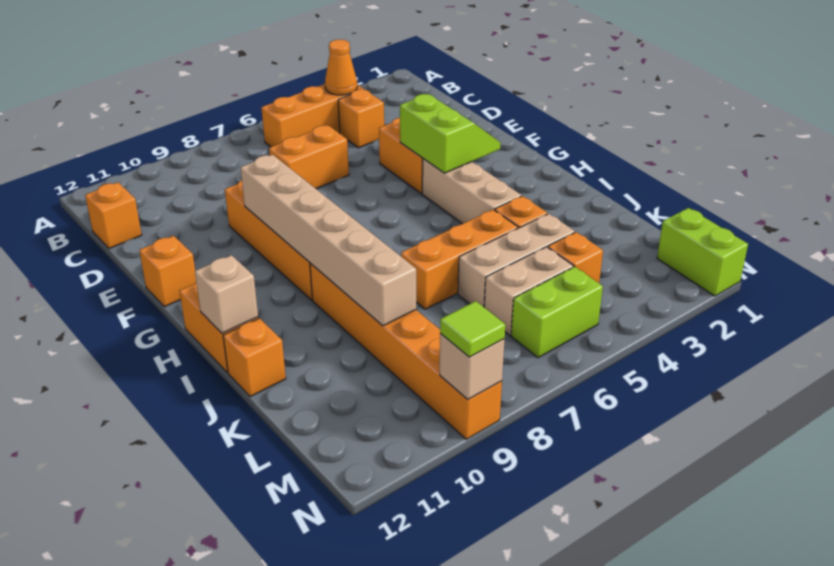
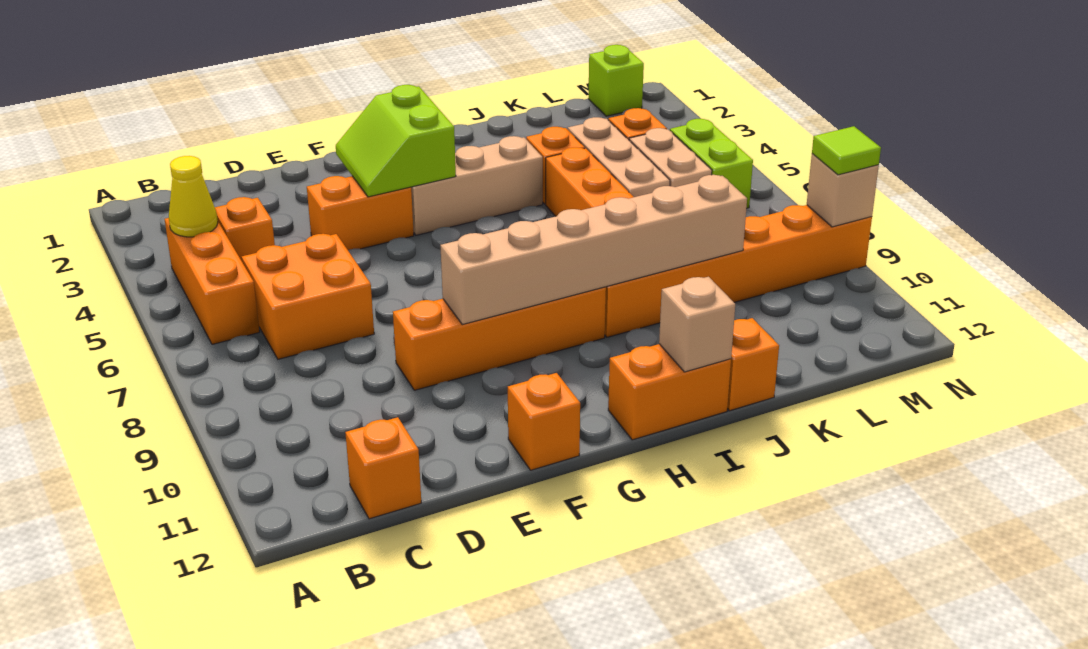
orange 1x1 cone [325,39,357,95] -> yellow 1x1 cone [169,156,218,237]
orange 1x2 brick [269,125,349,189] -> orange 2x2 brick [242,234,374,359]
lime 2x2 slope [400,94,500,173] -> lime 2x2 slope turned to [336,85,456,197]
lime 1x2 brick [657,208,748,296] -> lime 1x1 brick [588,45,644,116]

